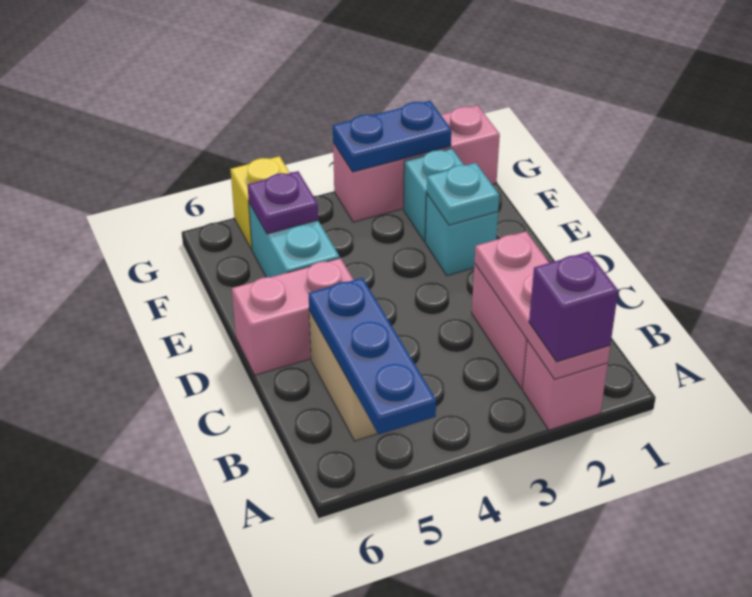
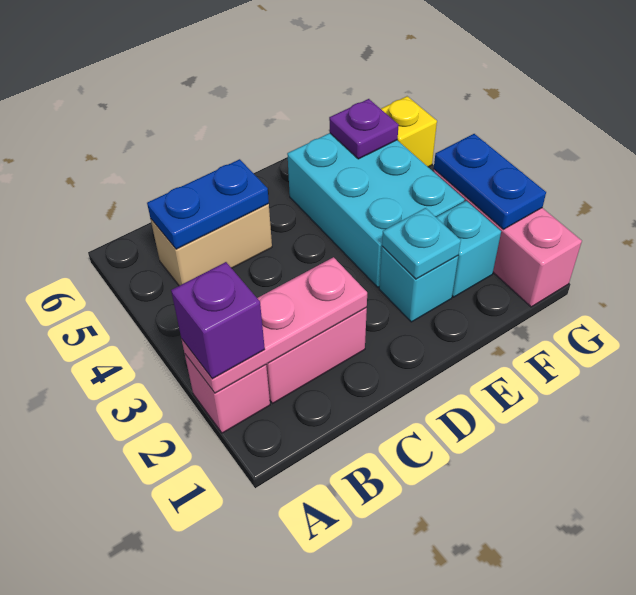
blue 1x3 plate [309,278,436,435] -> blue 1x2 plate [147,159,269,249]
pink 1x2 brick [232,258,353,375] -> none
cyan 1x2 brick [249,203,339,277] -> cyan 2x3 brick [287,133,465,287]

